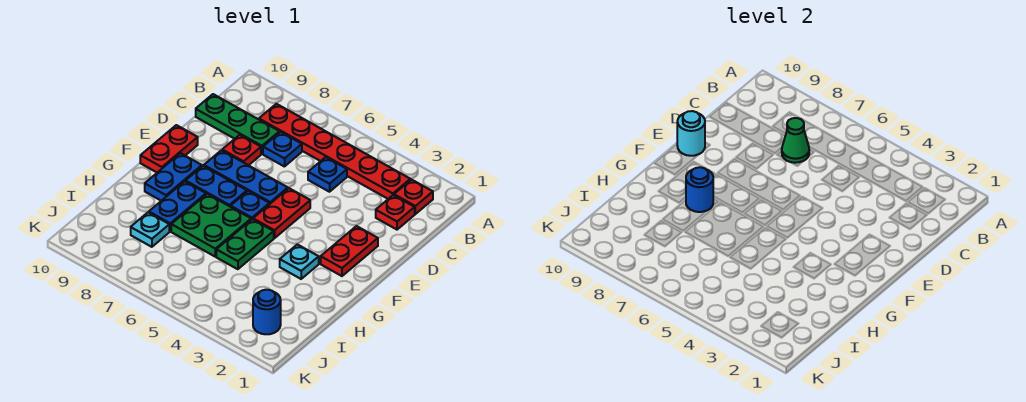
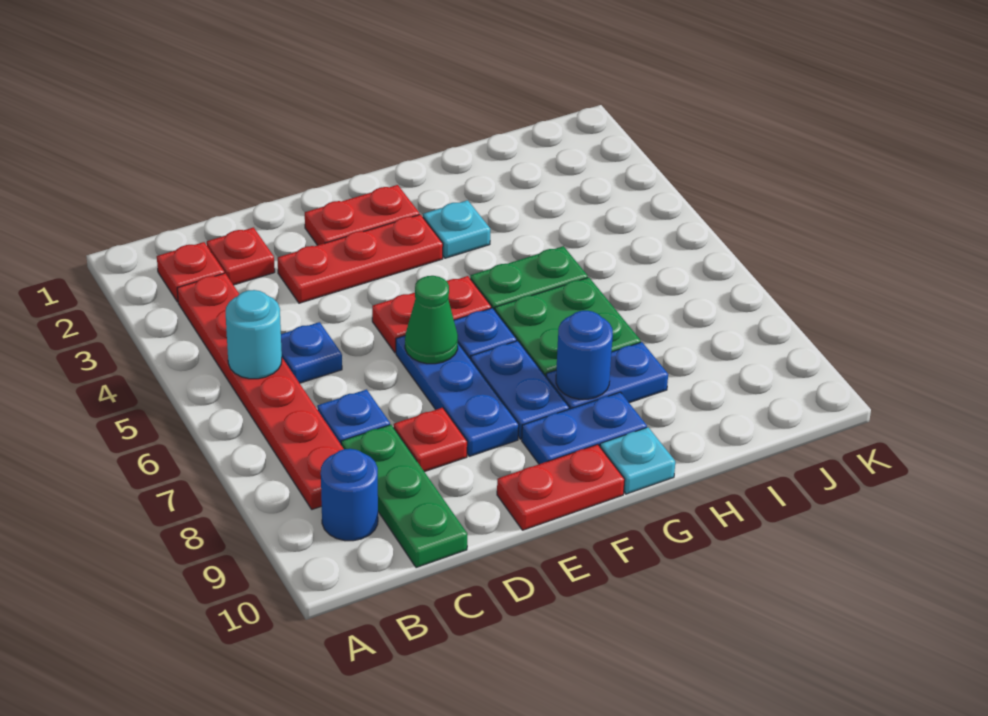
green 1x1 cone [782,118,809,163] -> green 1x1 cone moved to [405,276,458,364]
none -> red 1x3 plate [278,215,443,303]
cyan 1x1 round brick [677,111,705,156] -> cyan 1x1 round brick moved to [226,290,282,379]
cyan 1x1 plate [131,212,169,247] -> cyan 1x1 plate moved to [600,427,675,494]
blue 1x1 round brick [253,290,281,334] -> blue 1x1 round brick moved to [321,449,378,541]

